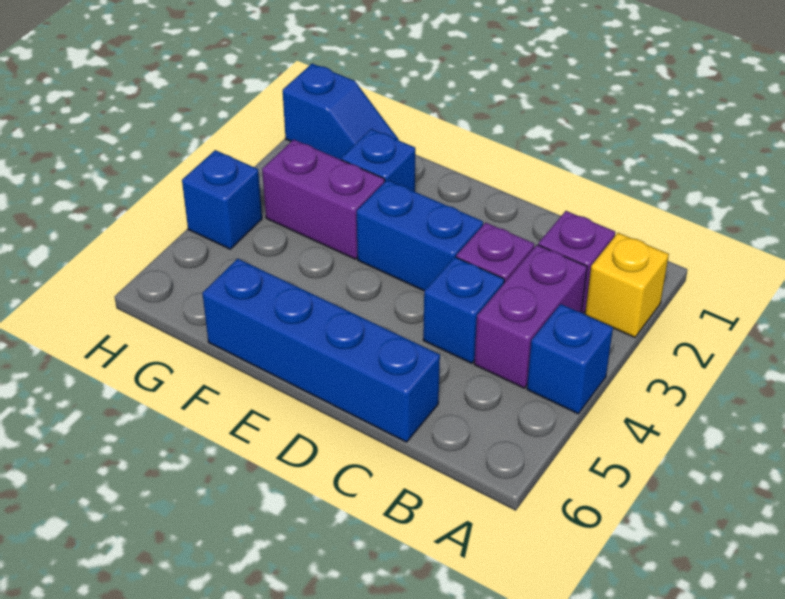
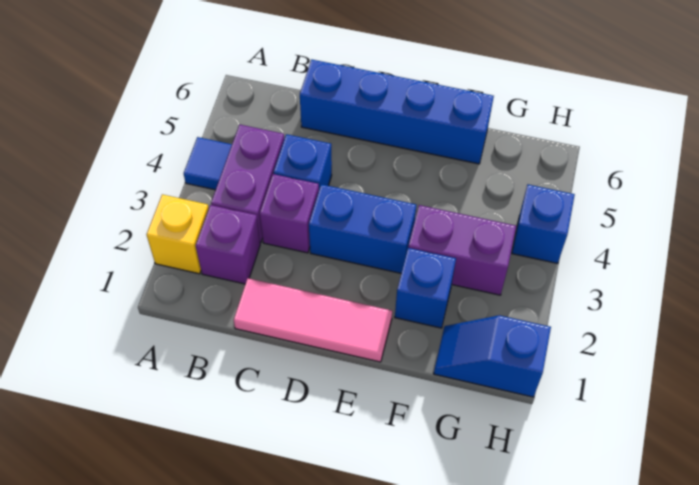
blue 1x1 brick [527,304,613,414] -> blue 1x1 tile [184,137,232,190]
none -> pink 1x3 tile [234,278,392,362]

